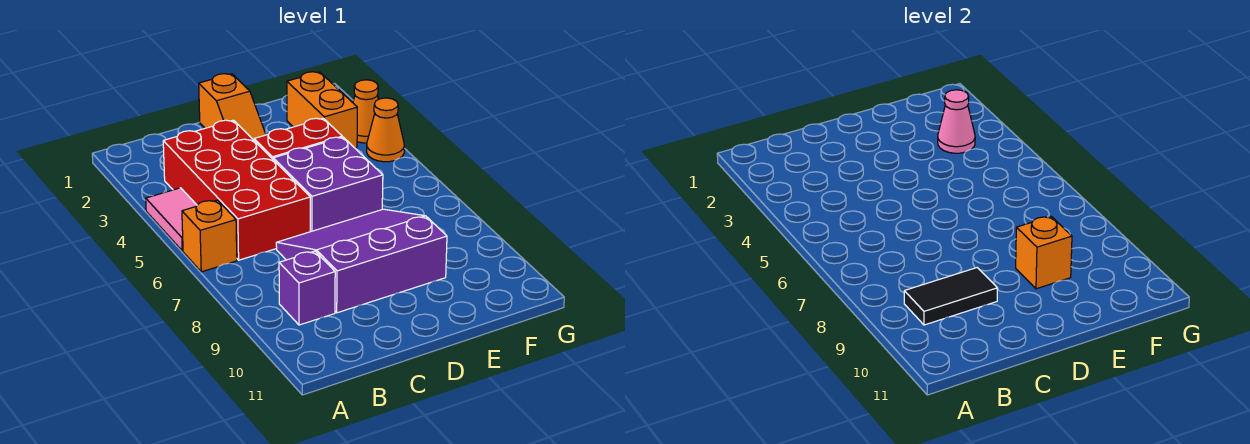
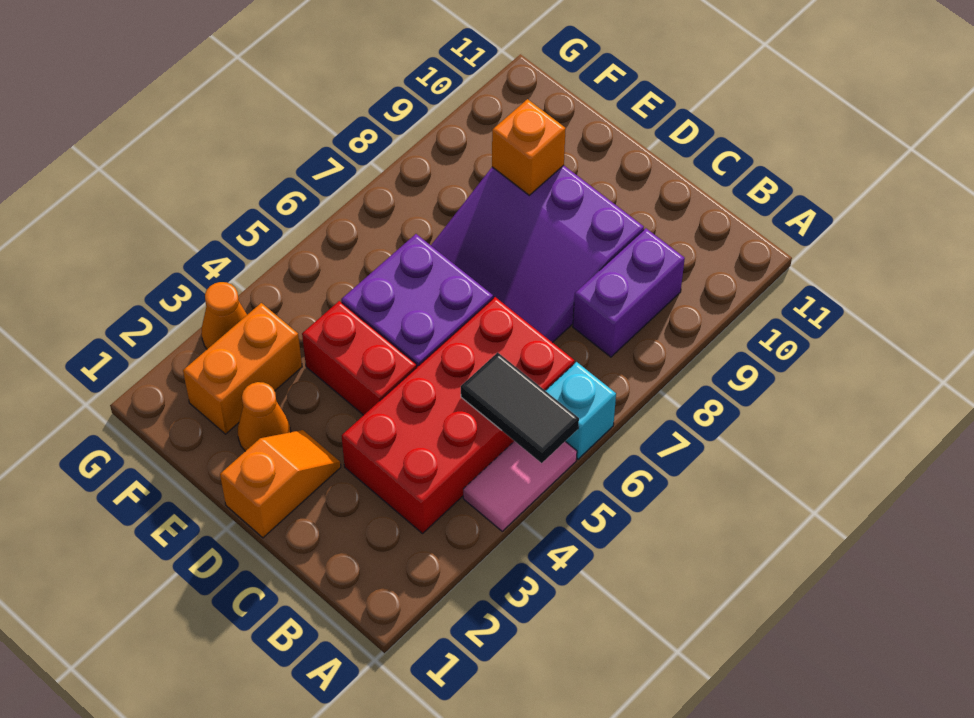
orange 1x1 brick [182,200,237,272] -> cyan 1x1 brick [546,362,616,459]
purple 1x1 brick [279,251,335,325] -> purple 1x2 brick [573,228,685,357]
black 1x2 tile [904,268,998,325] -> black 1x2 tile moved to [461,352,579,463]
pink 1x1 cone [938,90,975,153] -> none
orange 1x1 cone [367,98,404,162] -> orange 1x1 cone moved to [238,382,291,451]

